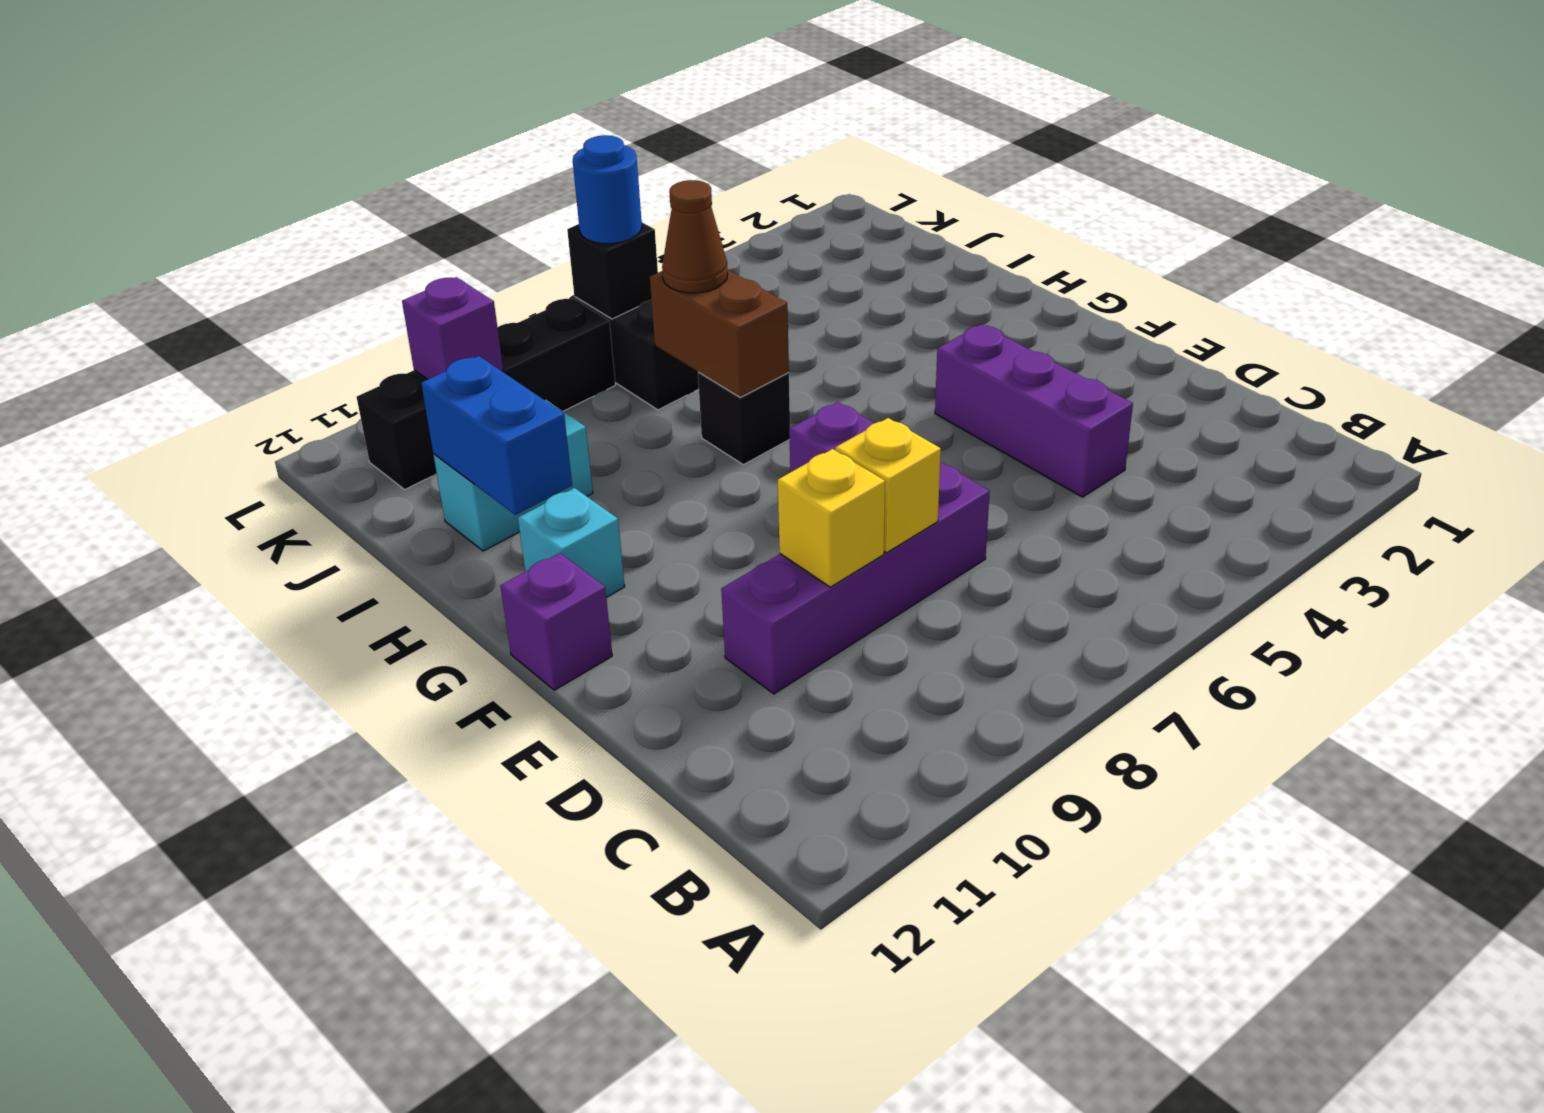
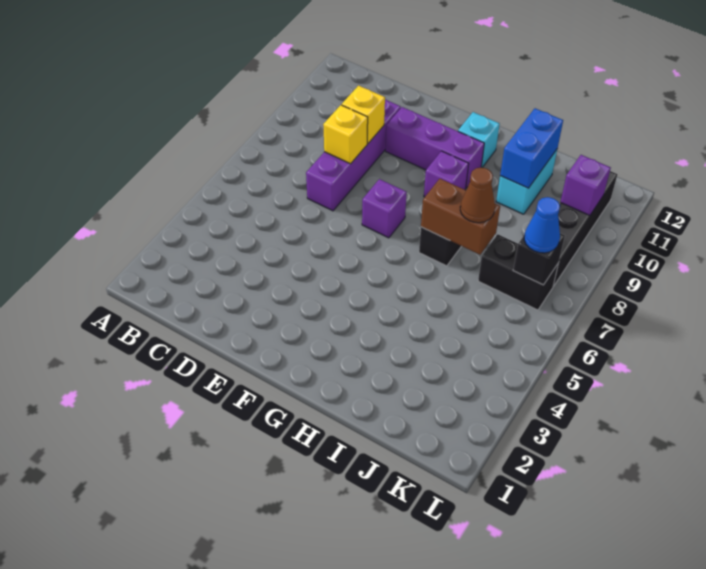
purple 1x3 brick [935,325,1133,497] -> purple 1x3 brick moved to [385,107,484,188]
purple 1x1 brick [500,553,612,690] -> purple 1x1 brick moved to [424,151,469,197]
blue 1x2 brick [421,356,572,515] -> blue 1x2 brick turned to [500,108,563,188]
blue 1x1 round brick [573,135,642,244] -> blue 1x1 cone [524,197,560,253]

